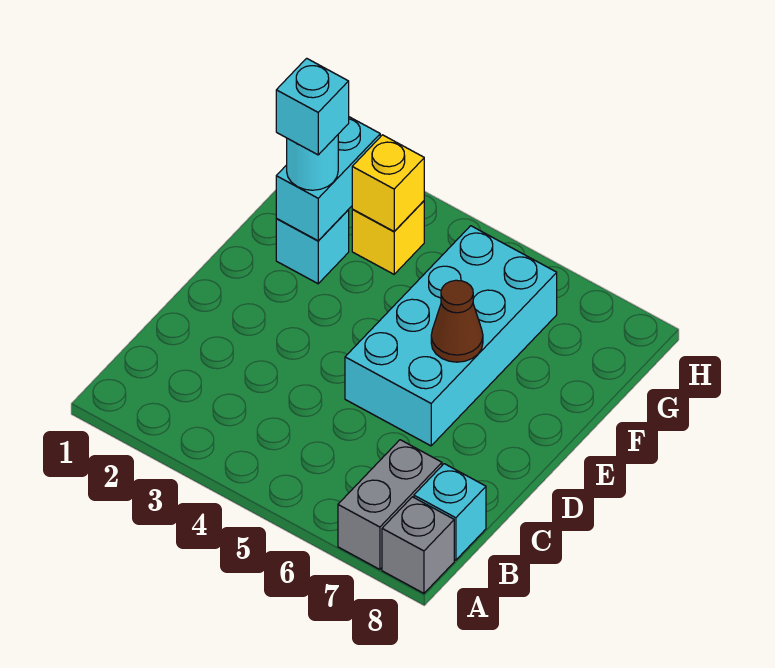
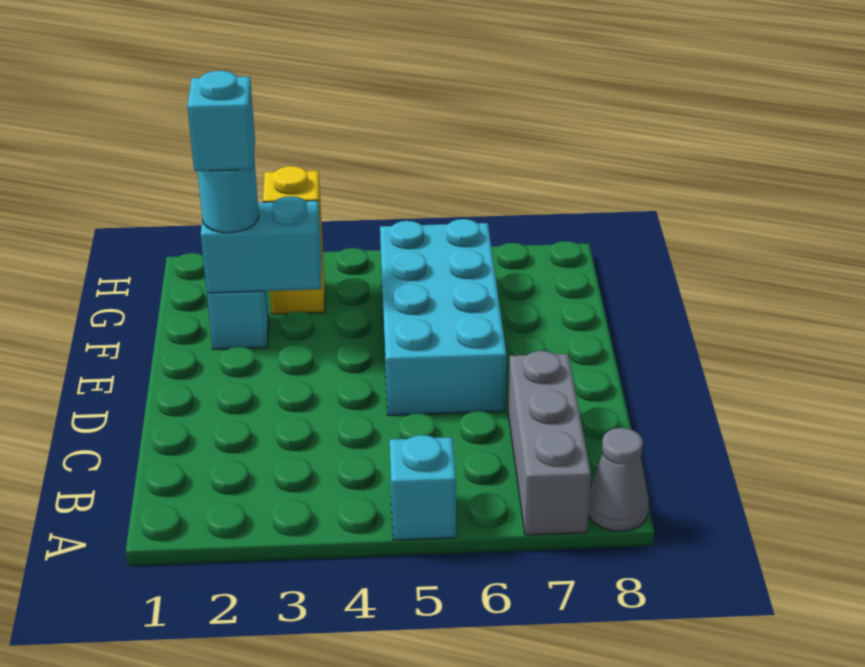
grey 1x2 brick [338,440,442,569] -> grey 1x3 brick [508,351,591,535]
grey 1x1 brick [382,497,454,593] -> grey 1x1 cone [588,428,649,531]
cyan 1x1 brick [414,464,486,560] -> cyan 1x1 brick moved to [390,435,456,540]
brown 1x1 cone [431,280,483,362] -> none
cyan 1x2 brick [276,117,380,241] -> cyan 1x2 brick turned to [201,196,322,293]

